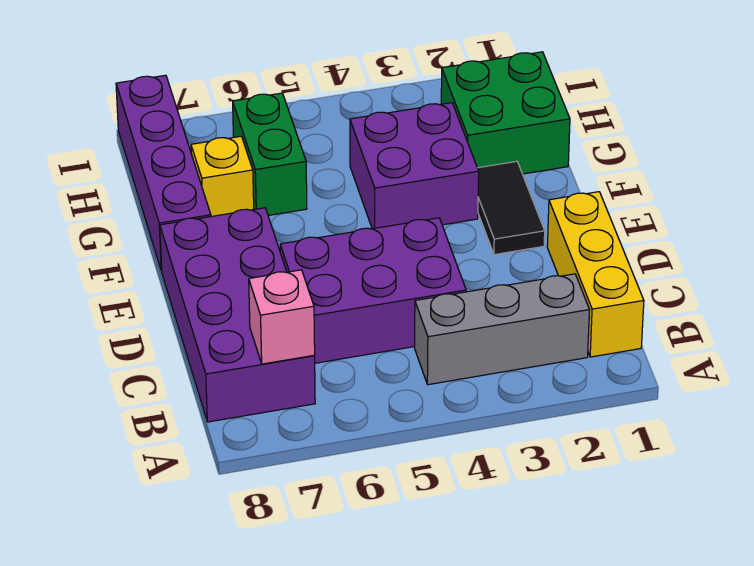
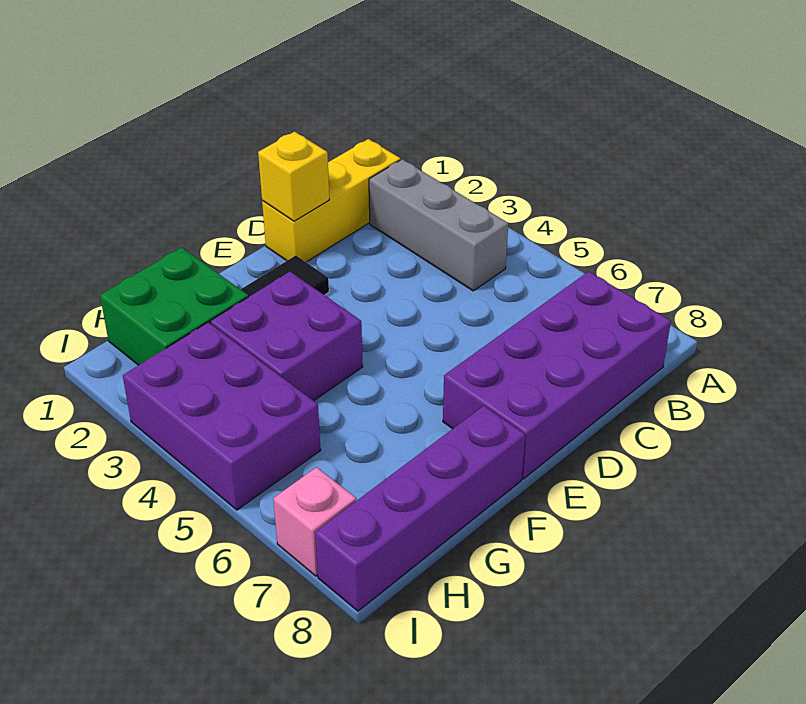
pink 1x1 brick [249,270,315,364] -> pink 1x1 brick moved to [273,467,356,576]
purple 2x3 brick [280,218,466,363] -> purple 2x3 brick moved to [123,322,321,510]
green 1x2 brick [233,93,307,215] -> none
yellow 1x1 brick [191,136,254,216] -> yellow 1x1 brick moved to [258,132,329,221]

